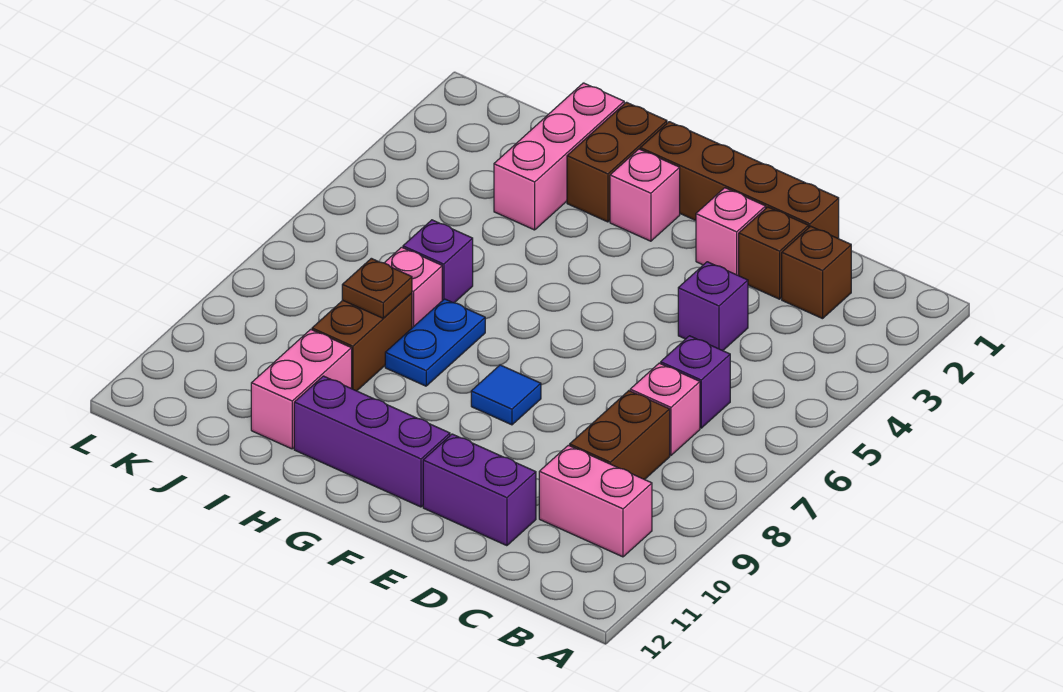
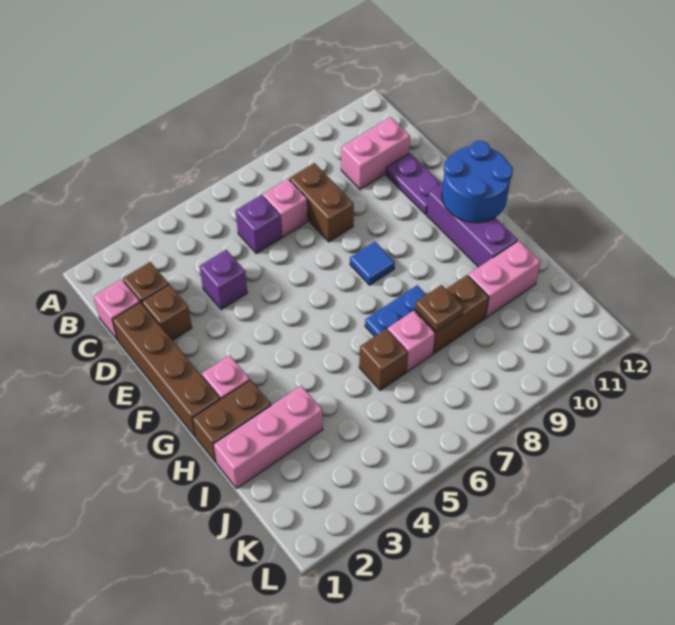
pink 1x2 brick [539,445,652,557] -> pink 1x2 brick turned to [341,117,410,189]
brown 1x2 brick [570,391,670,480] -> brown 1x2 brick turned to [289,163,354,242]
purple 1x2 brick [423,434,536,546] -> purple 1x2 plate [386,153,441,214]
pink 1x1 brick [696,188,766,276] -> pink 1x1 brick moved to [94,279,140,340]
none -> blue 2x2 round brick [442,141,513,223]
purple 1x1 brick [403,220,473,303] -> brown 1x1 brick [359,329,408,390]

